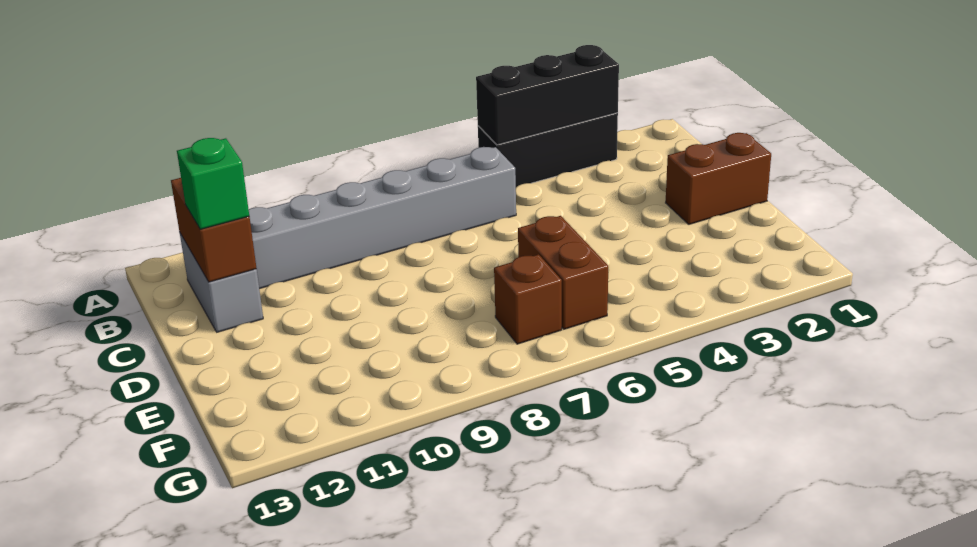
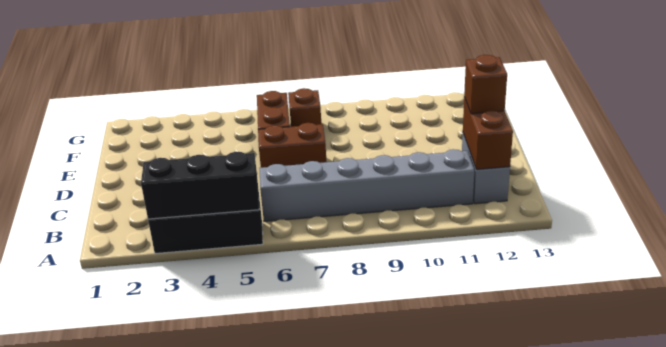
green 1x1 brick [177,138,249,229] -> brown 1x1 brick [464,55,507,114]
brown 1x2 brick [666,133,771,224] -> brown 1x2 brick moved to [258,123,326,168]

